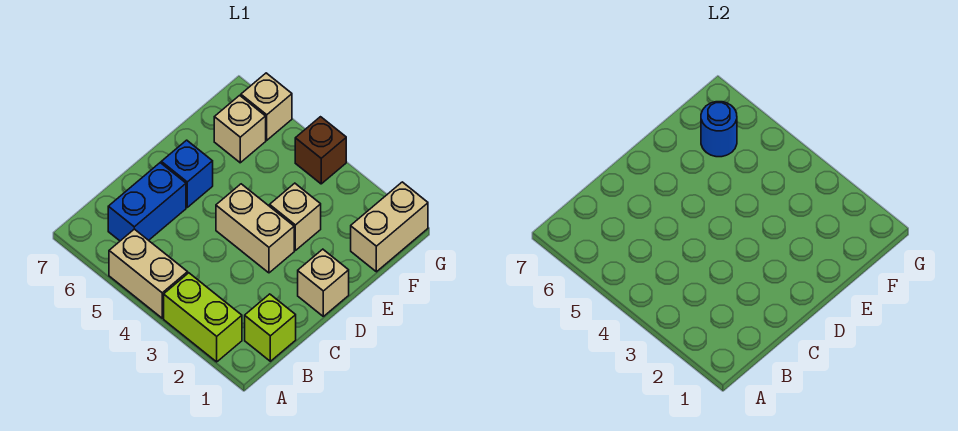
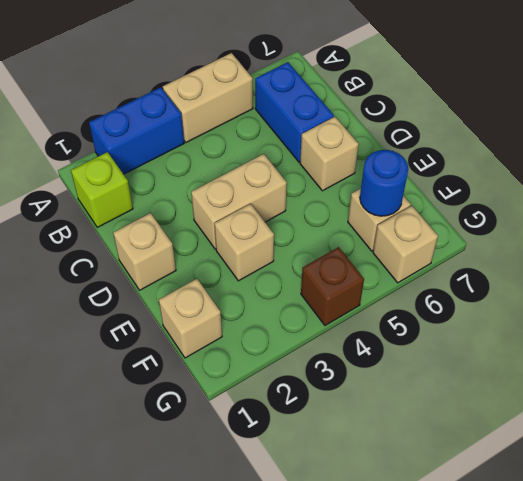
lime 1x2 brick [164,273,242,362] -> blue 1x2 brick [89,87,184,174]
blue 1x1 brick [161,140,213,207] -> tan 1x1 brick [300,117,359,191]
tan 1x2 brick [351,182,428,272] -> tan 1x1 brick [159,279,222,358]

